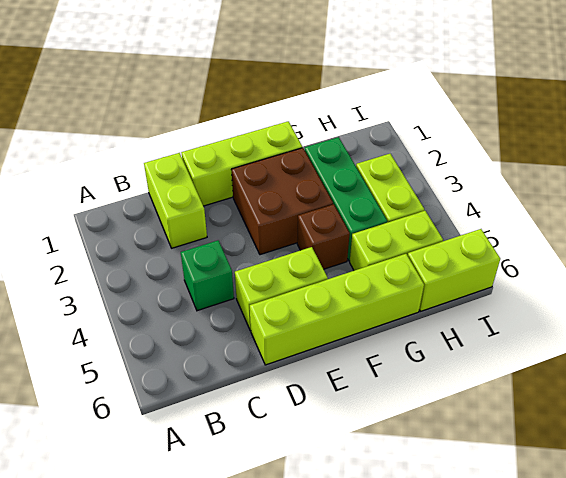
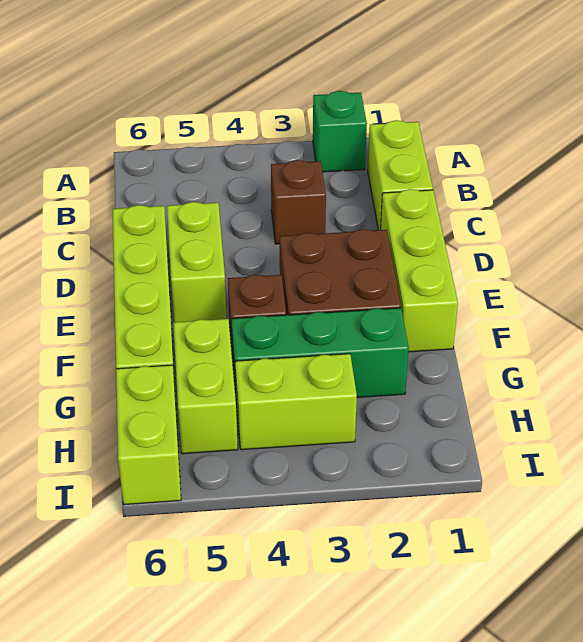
lime 1x2 brick [144,153,207,248] -> lime 1x2 brick turned to [368,120,433,230]
none -> brown 1x1 brick [271,160,326,244]
green 1x1 brick [181,241,234,311] -> green 1x1 brick moved to [313,91,367,172]

